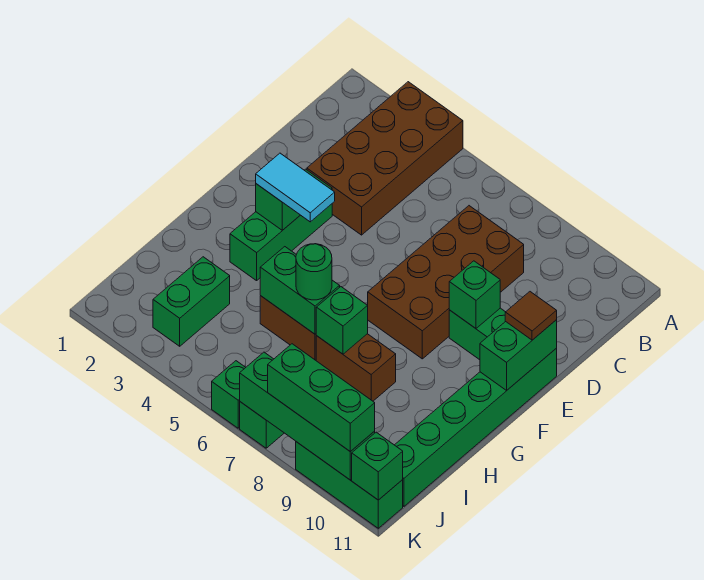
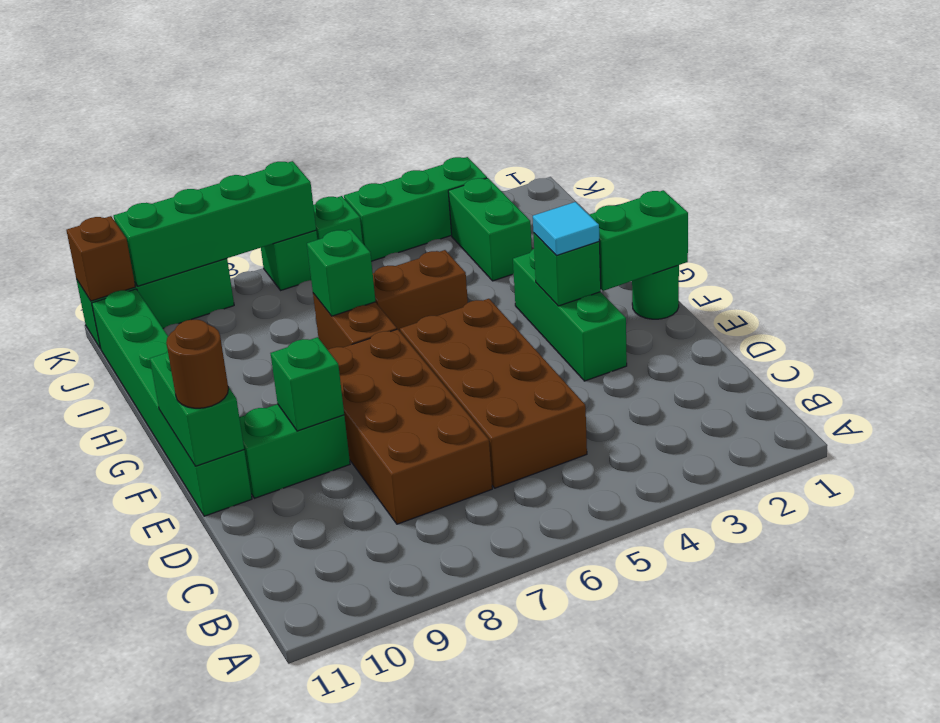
brown 2x4 brick [307,82,463,235] -> brown 2x4 brick moved to [400,299,587,488]
brown 1x1 tile [505,292,557,340] -> brown 1x1 round brick [166,320,228,408]
cyan 1x2 tile [256,153,335,222] -> cyan 1x1 tile [533,202,599,256]
green 1x2 brick [260,247,340,334] -> green 1x2 brick moved to [589,190,688,291]
green 1x1 round brick [296,244,332,300] -> green 1x1 round brick moved to [632,265,679,319]
brown 1x2 brick [316,334,396,401] -> brown 1x2 brick turned to [313,293,397,350]
green 1x3 brick [268,344,375,452] -> green 1x3 brick moved to [344,157,487,261]
green 1x1 brick [352,432,403,500] -> brown 1x1 brick [66,216,135,301]

